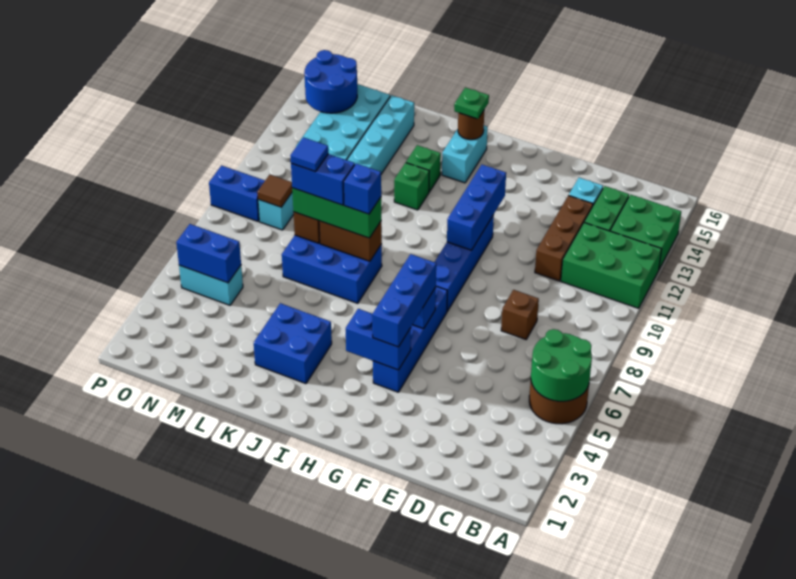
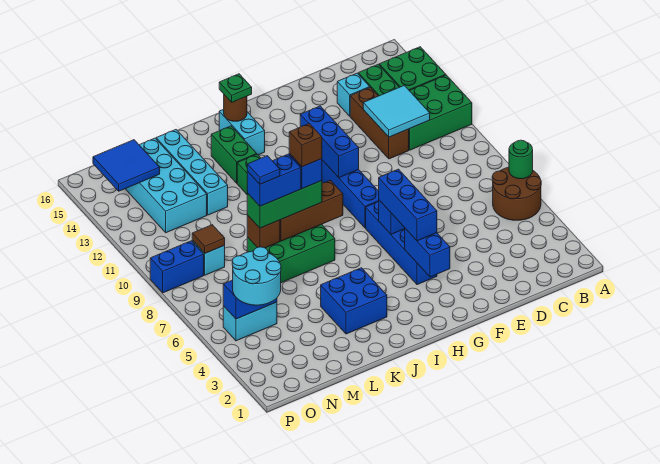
green 2x2 round brick [531,329,592,401] -> green 1x1 round brick [509,140,533,179]
none -> cyan 2x2 tile [363,85,430,137]
brown 1x1 brick [501,290,539,339] -> brown 1x1 brick moved to [289,123,322,167]
blue 1x2 brick [346,309,411,370] -> blue 1x2 brick turned to [405,229,450,277]
blue 2x3 brick [282,235,382,303] -> green 2x3 brick [247,224,335,283]
brown 1x2 brick [319,221,382,261] -> brown 1x3 brick [280,180,343,241]
green 1x1 brick [406,145,441,192] -> green 1x2 brick [211,126,257,183]
none -> cyan 2x2 round brick [232,247,281,305]
blue 2x2 round brick [304,50,357,113] -> blue 2x2 tile [93,140,160,191]

